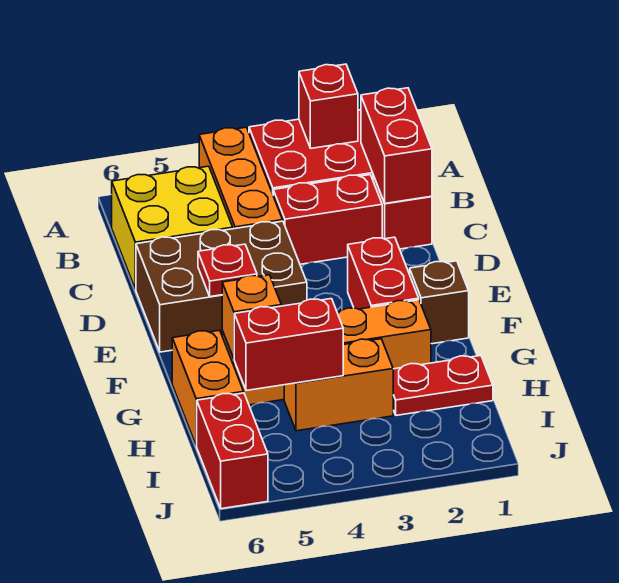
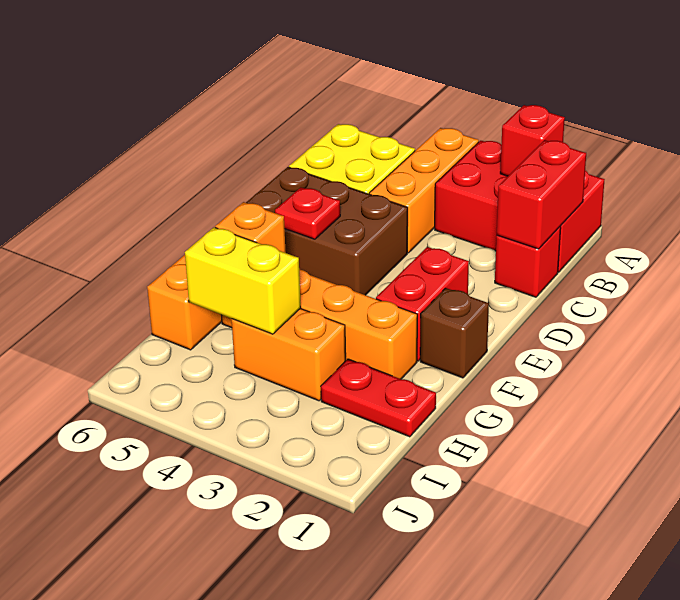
red 1x2 brick [273,175,382,264] -> none
red 1x2 brick [234,299,343,391] -> yellow 1x2 brick [185,227,301,334]
red 1x2 brick [197,393,268,509] -> none

